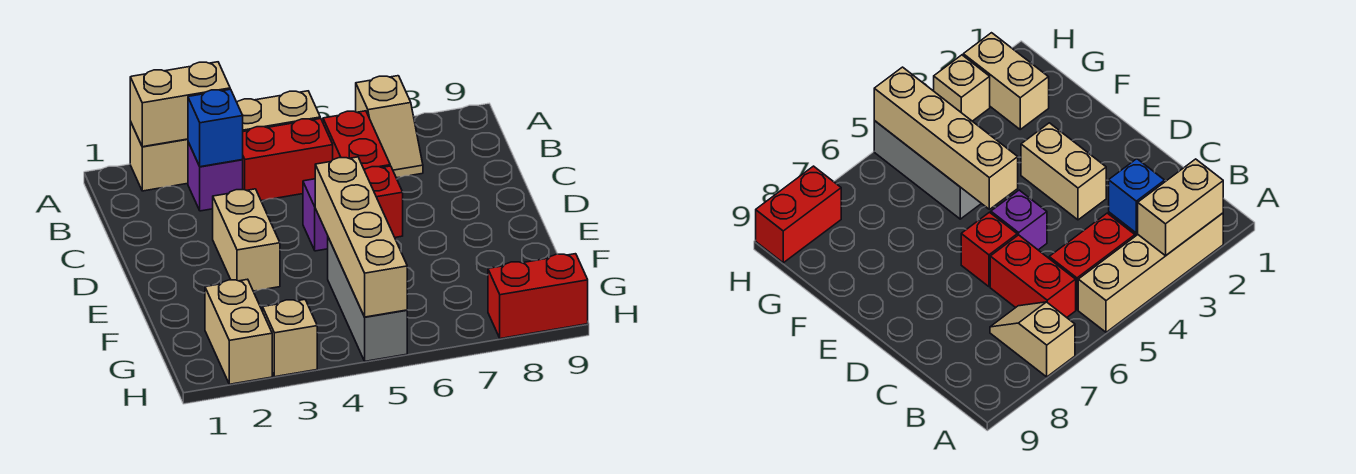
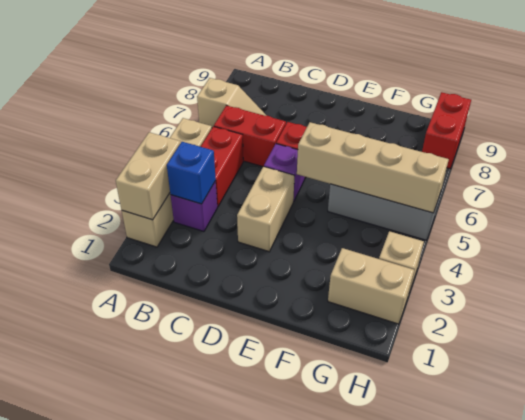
tan 1x2 brick [213,189,280,291] -> tan 1x2 brick turned to [237,167,294,252]

